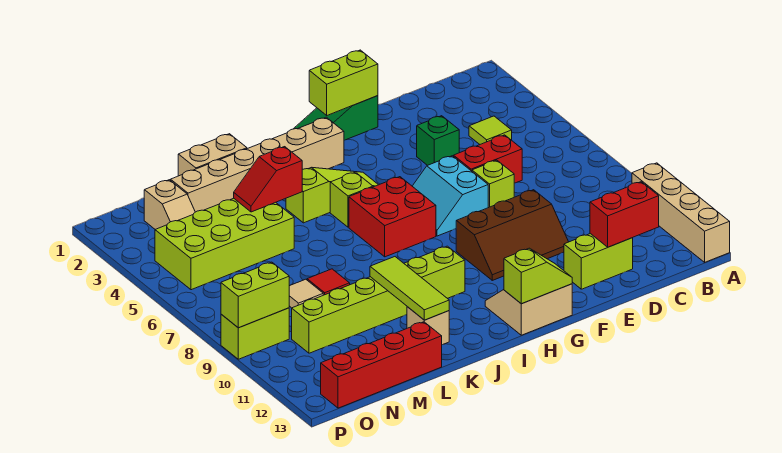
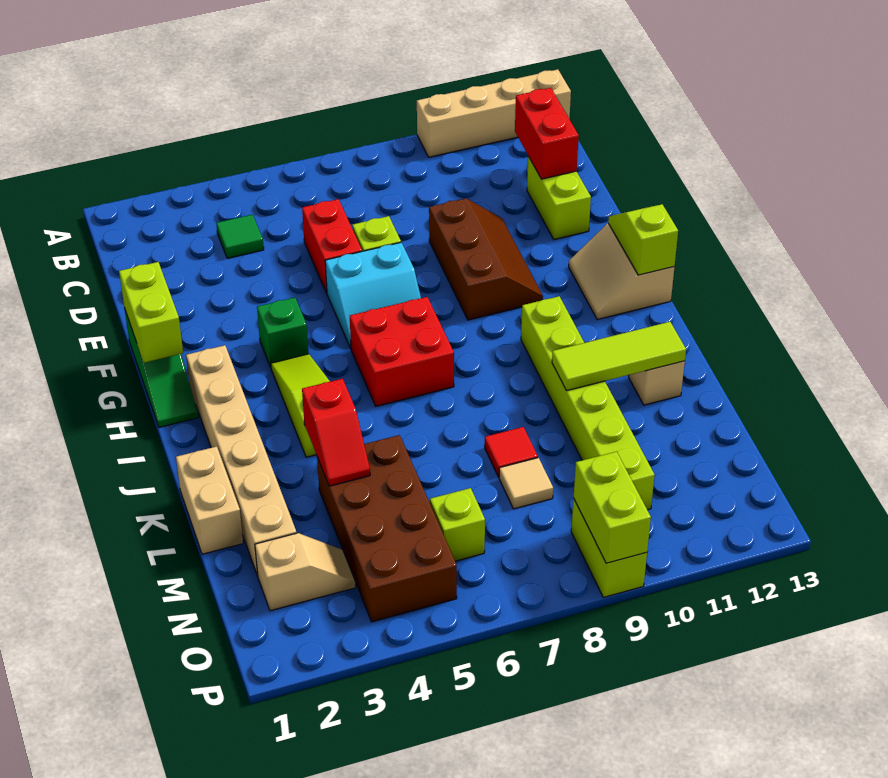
lime 1x1 tile [469,116,512,144] -> green 1x1 tile [216,215,264,258]
green 1x1 brick [417,116,459,166] -> green 1x1 brick moved to [257,298,308,367]
lime 1x1 brick [330,172,373,227] -> lime 1x1 brick moved to [430,488,485,561]
lime 2x4 brick [155,198,294,290] -> brown 2x4 brick [317,435,457,622]
red 1x4 brick [321,322,442,408] -> none

